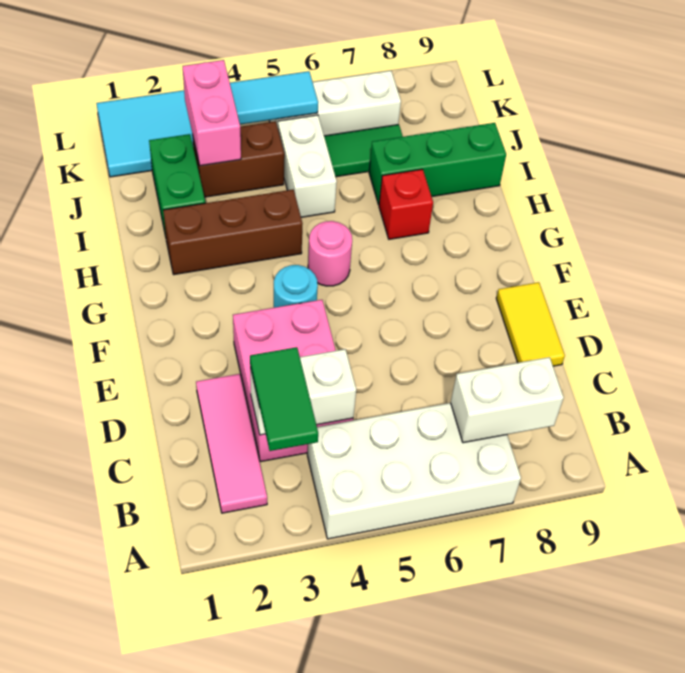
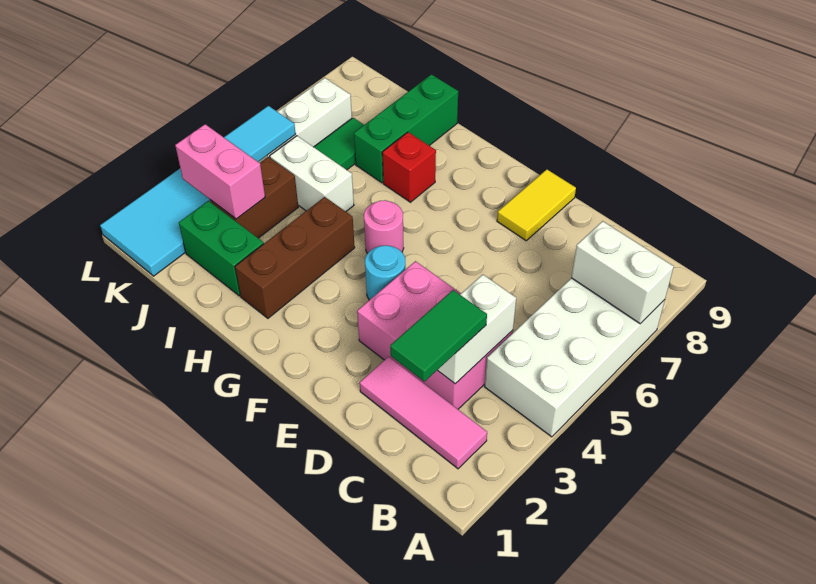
green 1x2 tile [250,347,318,451] -> green 1x2 tile turned to [390,290,487,381]
white 1x2 brick [451,357,564,443] -> white 1x2 brick turned to [571,221,674,324]
yellow 1x2 tile [496,282,565,366] -> yellow 1x2 tile turned to [497,169,576,241]

